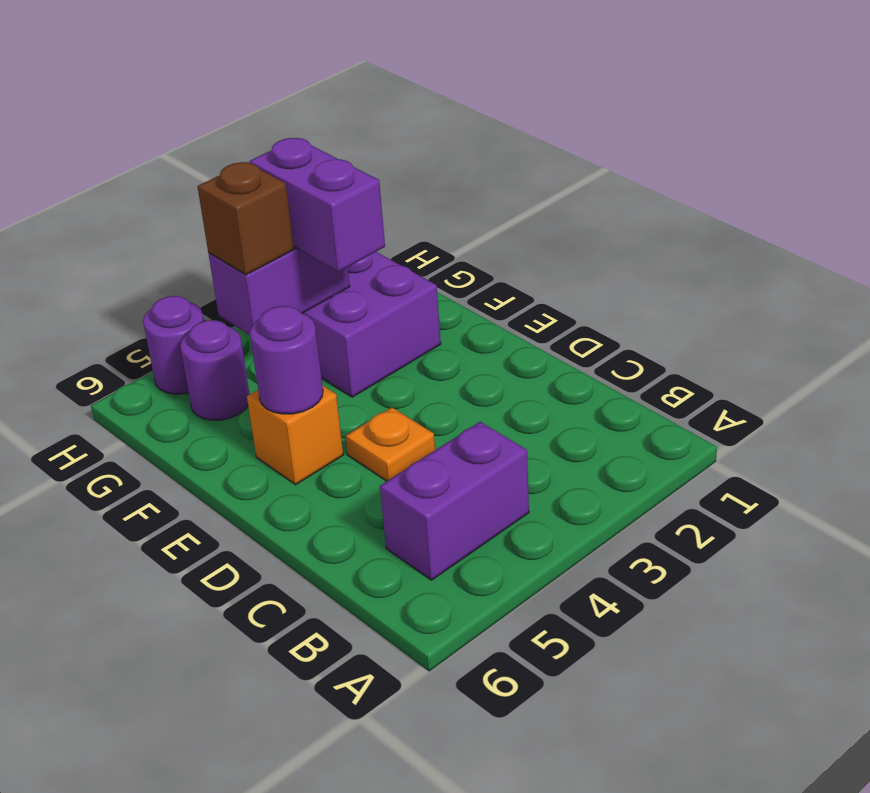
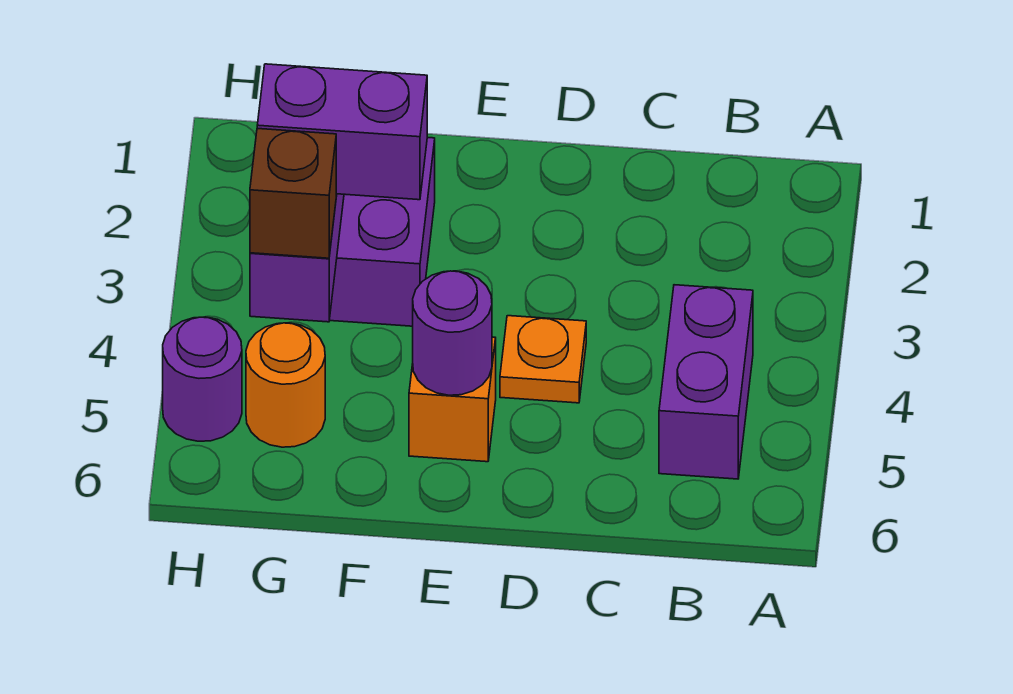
purple 1x1 round brick [180,320,250,420] -> orange 1x1 round brick [246,323,325,447]

